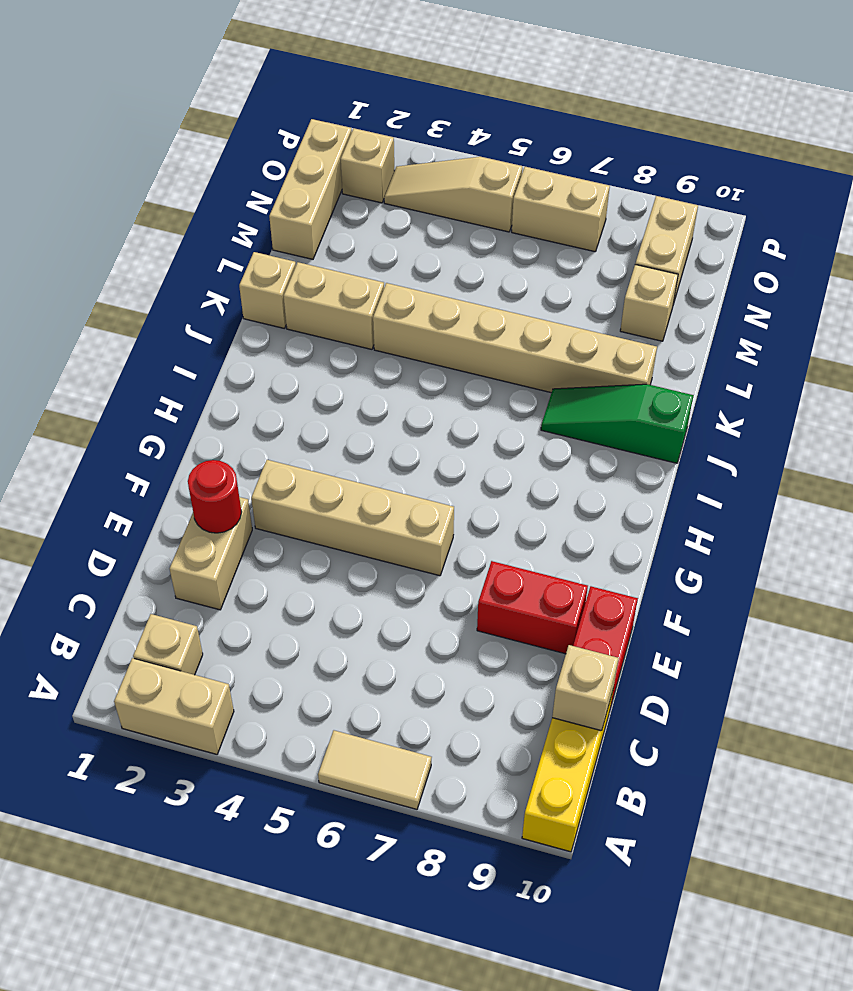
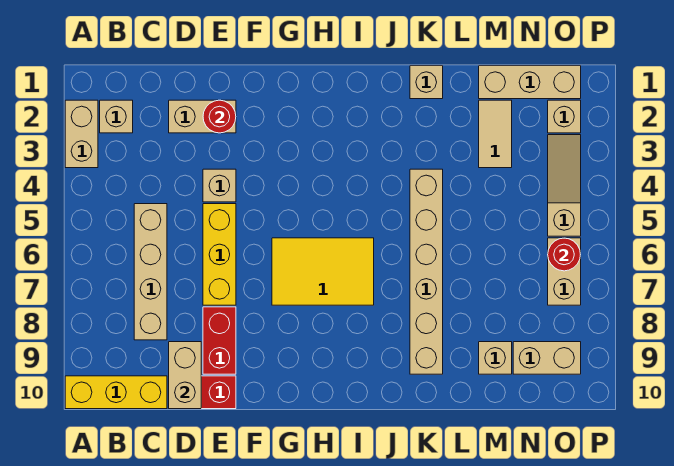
tan 1x2 tile [318,730,432,809] -> tan 1x2 tile moved to [479,100,512,168]
tan 1x1 brick [552,645,619,731] -> tan 1x1 brick moved to [203,169,236,202]
none -> yellow 1x3 brick [203,204,236,305]
tan 1x4 brick [251,460,454,576] -> tan 1x4 brick moved to [134,204,167,340]
none -> yellow 2x3 tile [272,238,374,305]
green 1x3 slope [541,384,694,463] -> none
tan 1x2 brick [284,262,384,349] -> tan 1x2 brick moved to [169,342,201,409]
none -> red 1x1 round brick [548,238,581,271]

